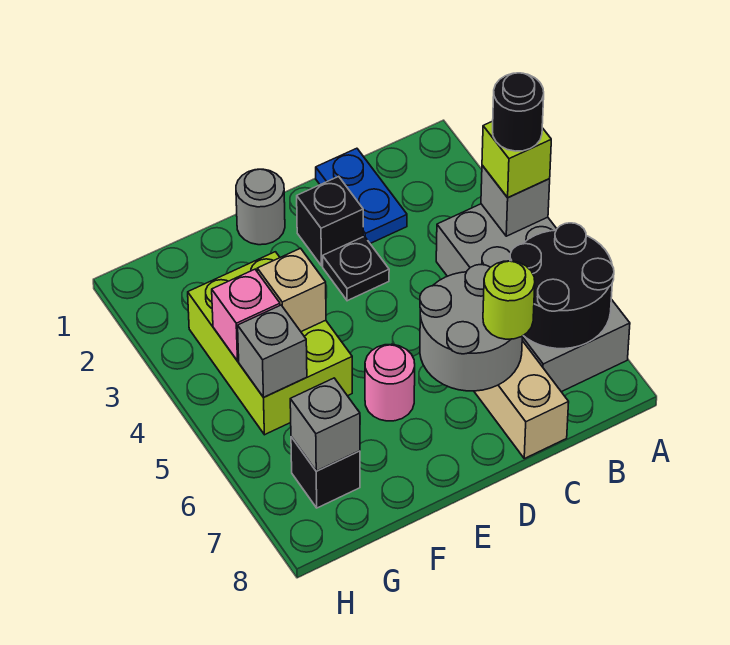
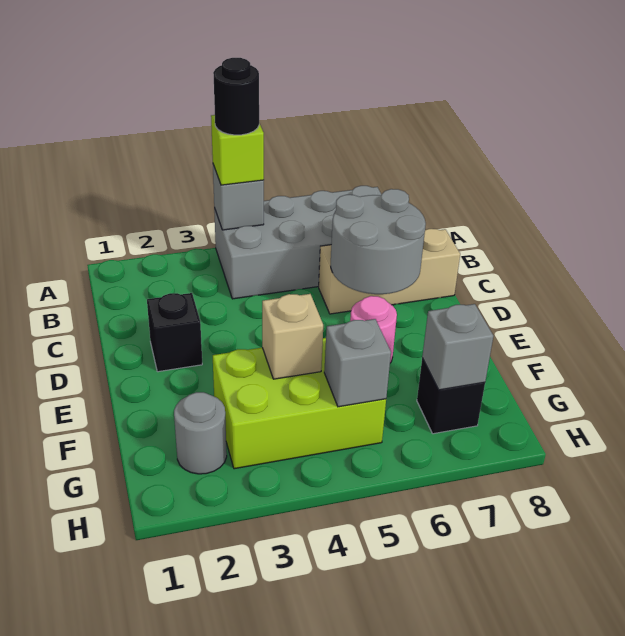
black 2x2 round brick [510,223,614,349] -> none
blue 1x2 plate [316,148,407,243] -> none
lime 1x1 round brick [483,261,535,339] -> none
black 1x1 plate [323,236,389,301] -> none
grey 1x1 round brick [236,169,285,245] -> grey 1x1 round brick moved to [174,392,227,474]
pink 1x1 brick [212,269,280,361] -> none

